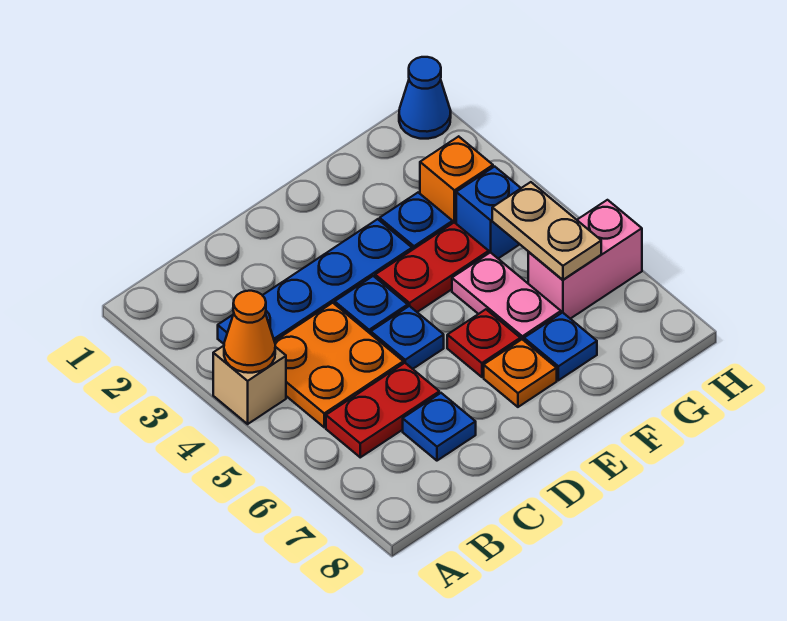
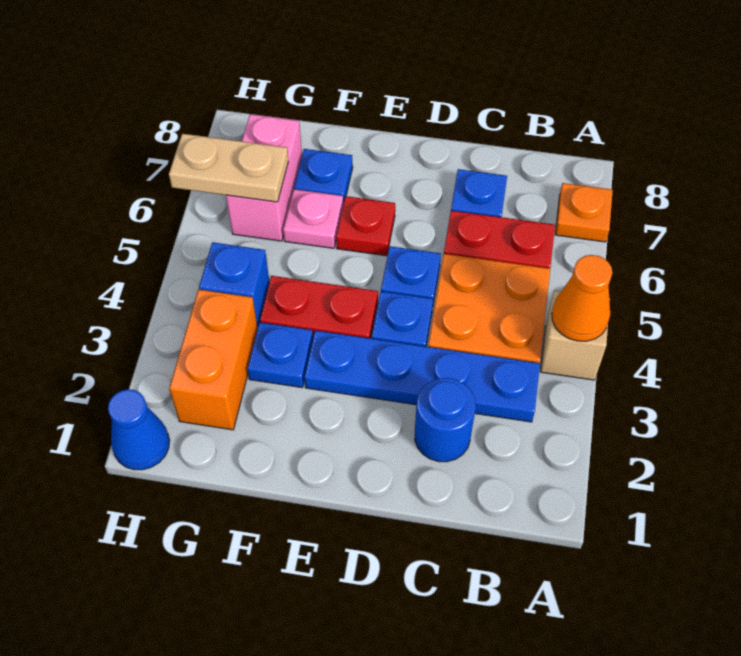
none -> blue 1x1 round brick [415,378,476,462]
orange 1x1 plate [484,339,557,407] -> orange 1x1 plate moved to [555,183,613,242]
pink 1x2 plate [452,252,561,340] -> pink 1x1 plate [283,189,343,248]
orange 1x1 brick [420,136,493,223] -> orange 1x2 brick [169,289,258,430]
tan 1x2 plate [492,182,601,280] -> tan 1x2 plate turned to [169,134,288,202]
pink 1x2 brick [528,200,642,319] -> pink 1x2 brick turned to [226,114,302,241]

